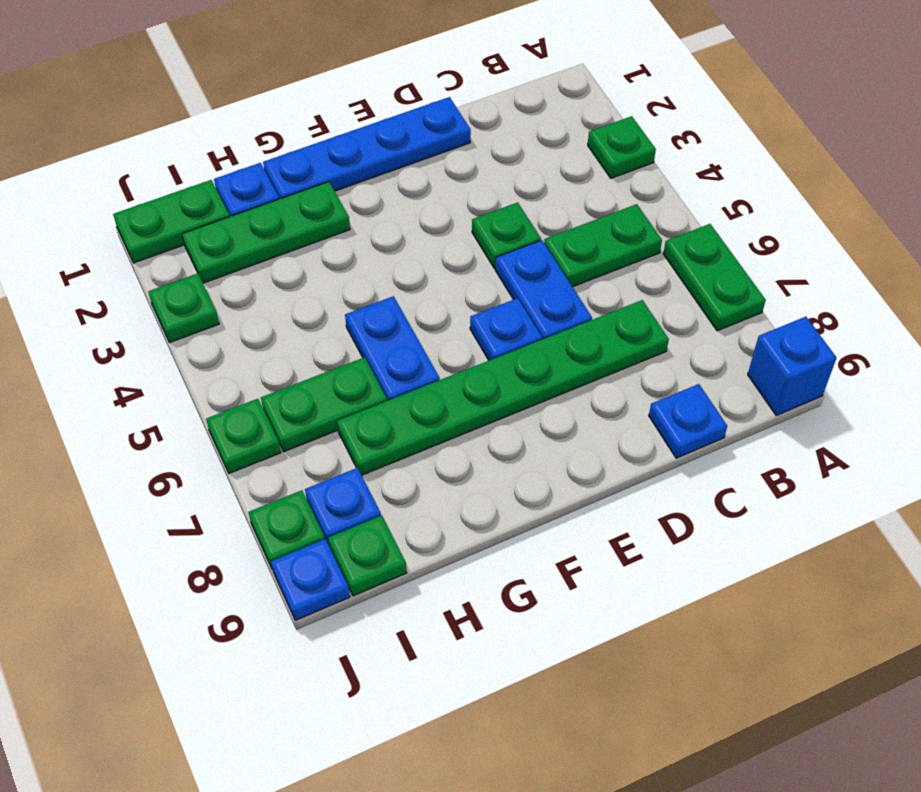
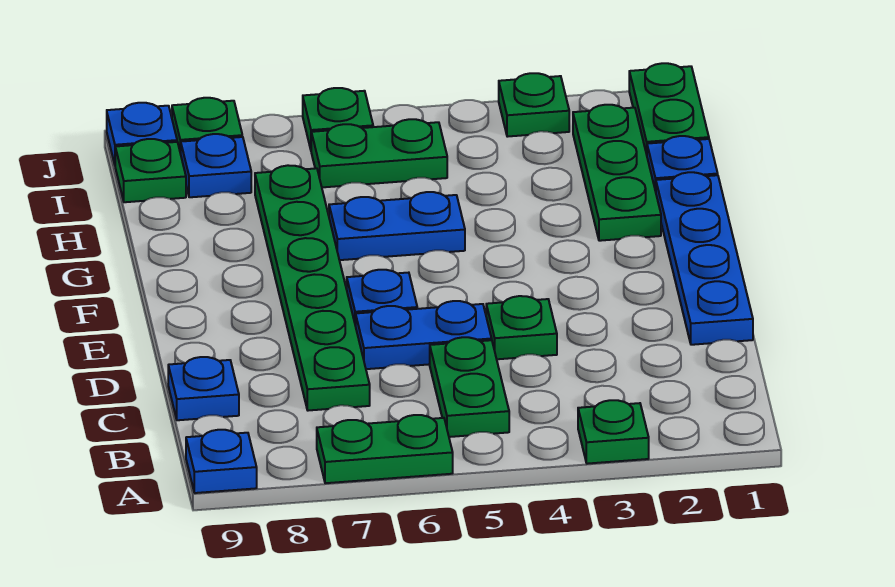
blue 1x1 brick [748,317,837,415] -> blue 1x1 plate [186,430,257,493]
green 1x2 plate [261,357,387,452] -> green 1x2 plate turned to [311,119,447,187]

